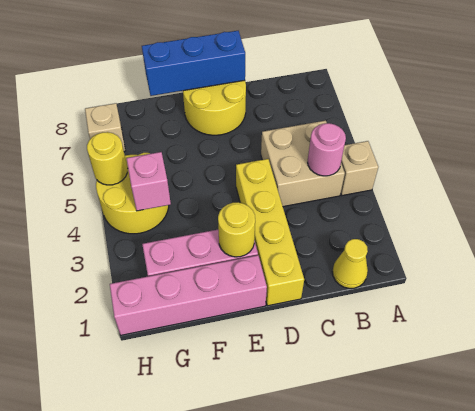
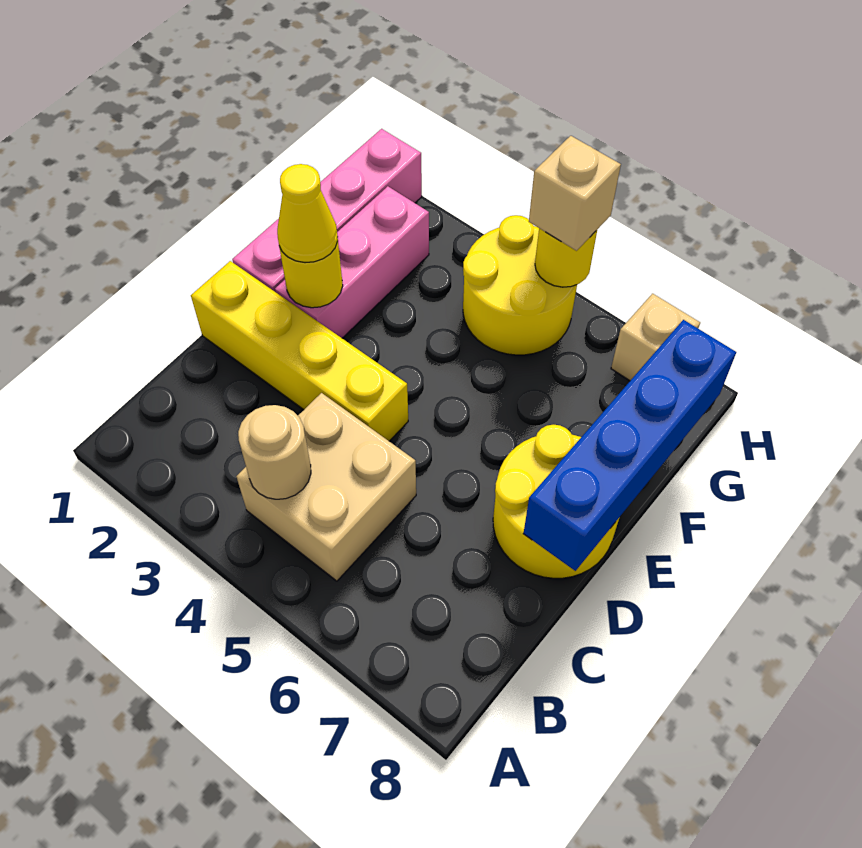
tan 1x1 brick [341,141,378,195] -> tan 1x1 brick moved to [529,136,621,251]
yellow 1x1 cone [332,239,368,288] -> yellow 1x1 cone moved to [277,164,338,263]
pink 1x1 round brick [308,123,346,176] -> tan 1x1 round brick [238,405,311,499]
blue 1x3 brick [142,31,245,96] -> blue 1x4 brick [523,320,736,571]
pink 1x1 brick [126,152,171,211] -> none

